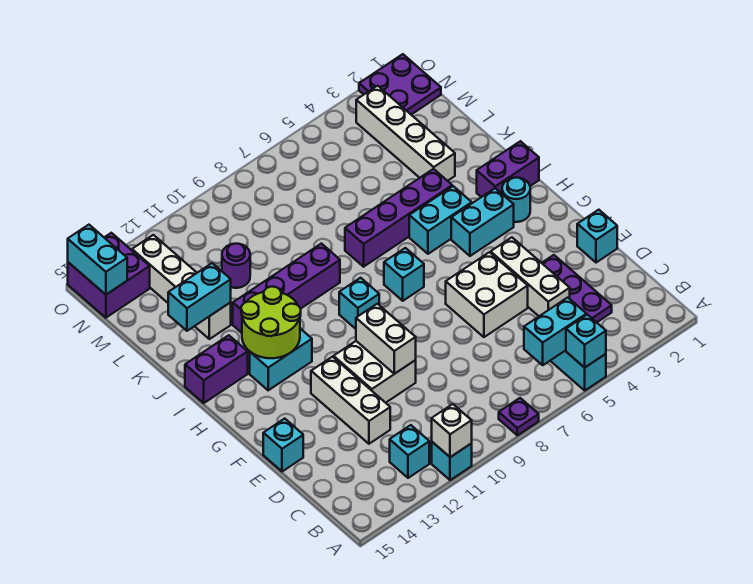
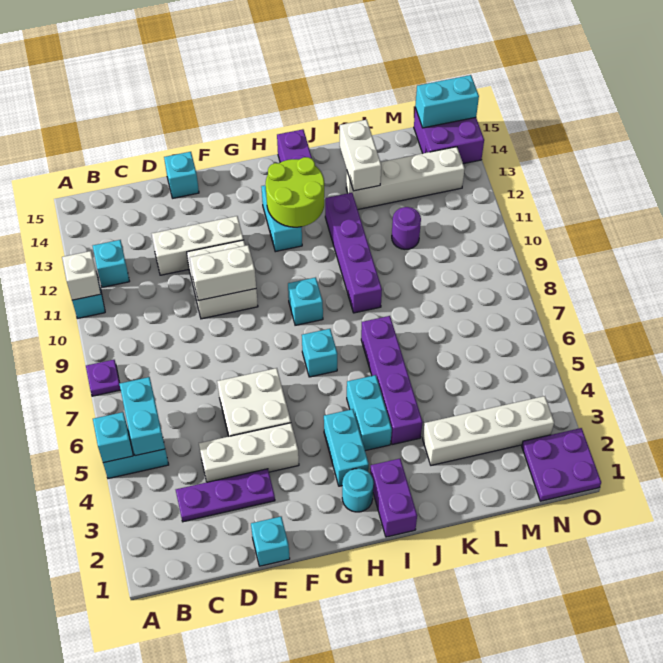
cyan 1x2 brick [168,263,231,331] -> white 1x2 brick [340,120,381,191]

